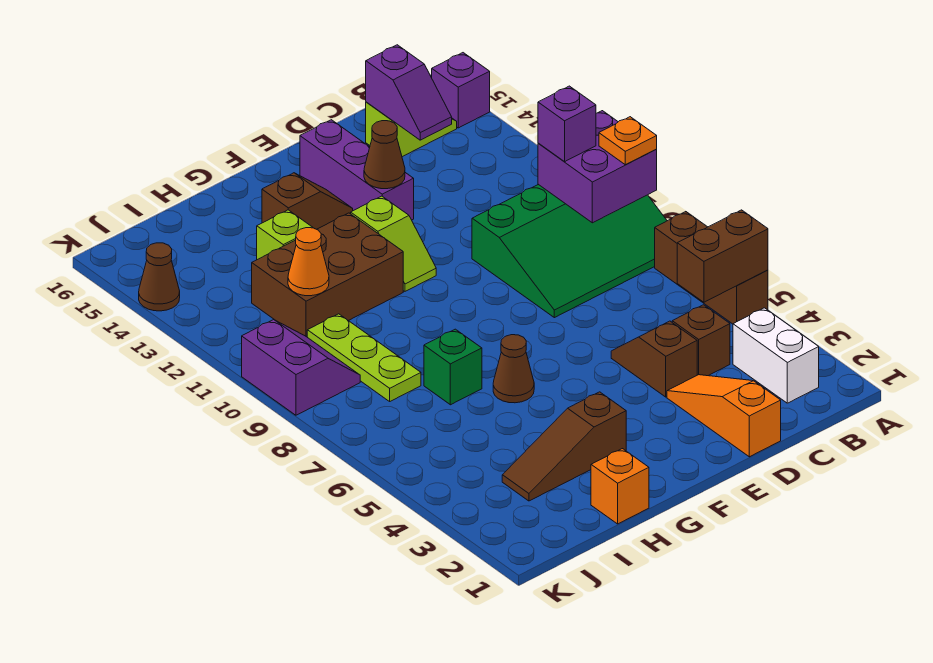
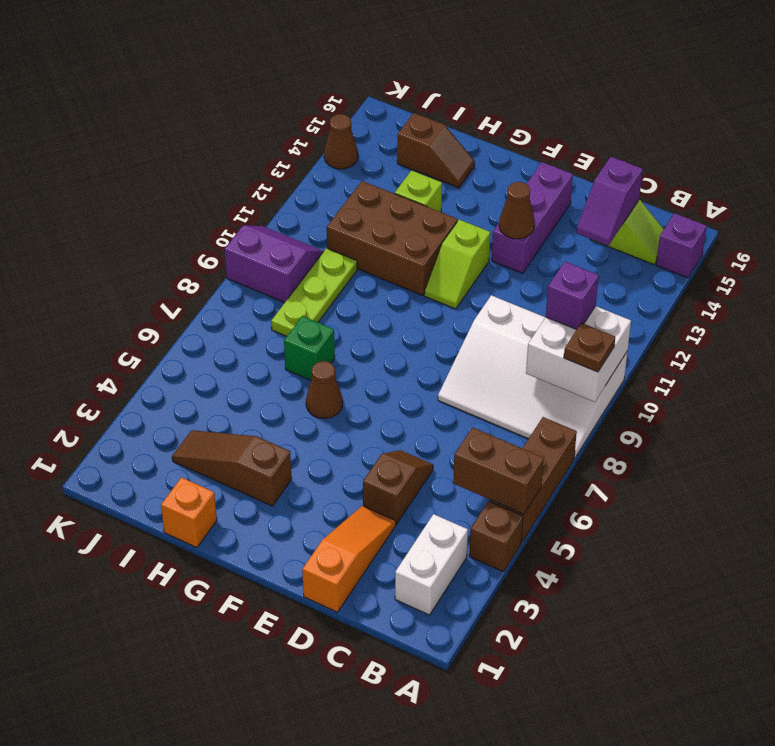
green 3x4 slope [472,184,667,318] -> white 3x4 slope [438,295,628,458]
purple 2x2 brick [538,111,657,223] -> white 2x2 brick [526,306,631,402]
orange 1x1 plate [599,117,657,165] -> brown 1x1 plate [564,323,615,372]
brown 1x1 brick [672,305,730,376] -> brown 1x1 brick moved to [469,501,523,572]
brown 1x2 slope [262,173,353,229] -> brown 1x2 slope moved to [397,113,475,188]
orange 1x1 cone [288,228,329,296] -> none
purple 2x2 slope [242,320,360,415] -> purple 2x2 slope turned to [225,225,324,303]

